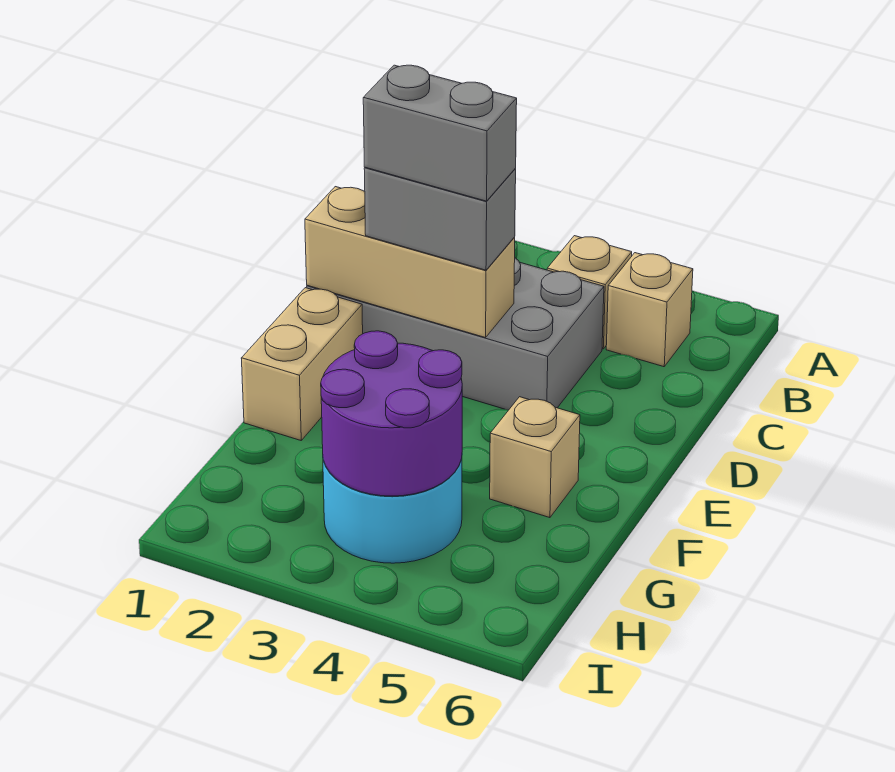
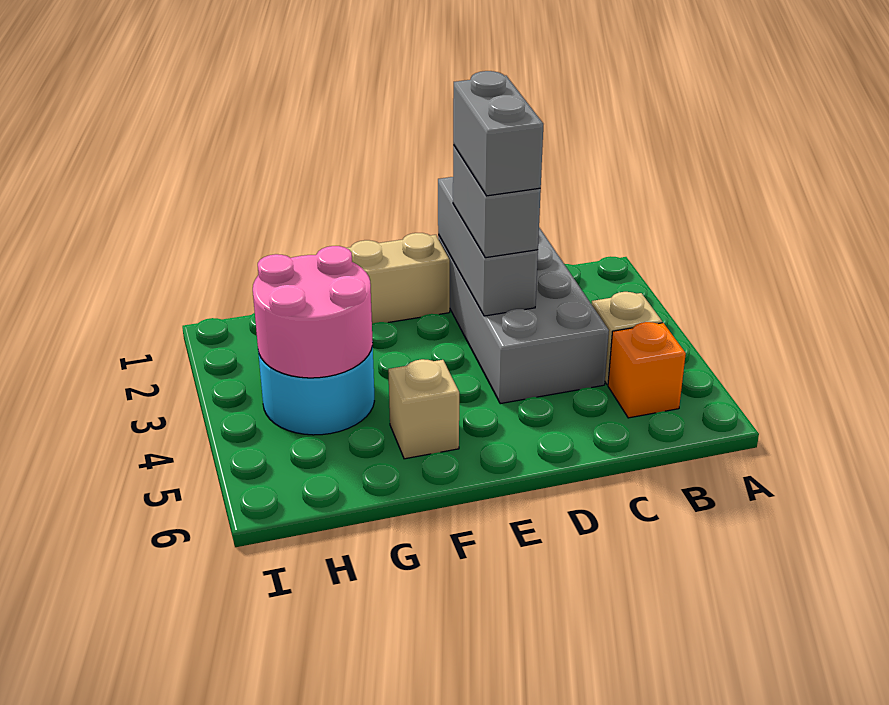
tan 1x1 brick [606,253,693,367] -> orange 1x1 brick [608,322,686,418]
tan 1x3 brick [305,187,515,338] -> grey 1x3 brick [438,177,538,316]
purple 2x2 round brick [321,331,462,496] -> pink 2x2 round brick [253,246,373,378]

